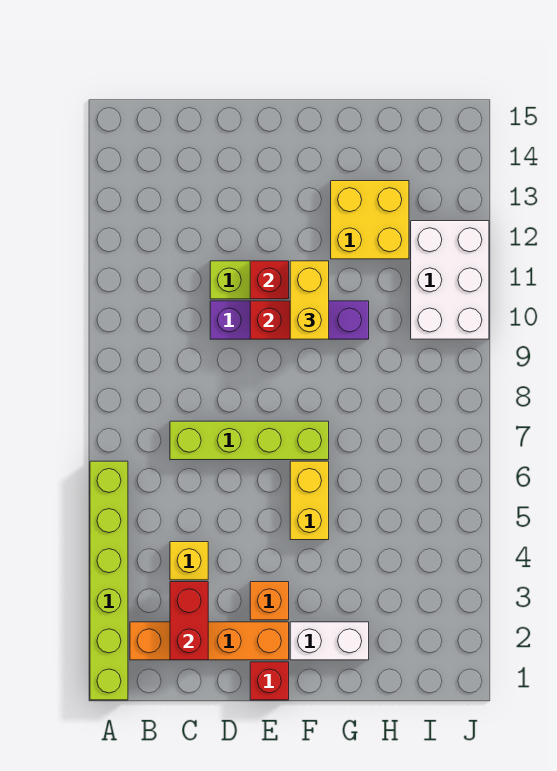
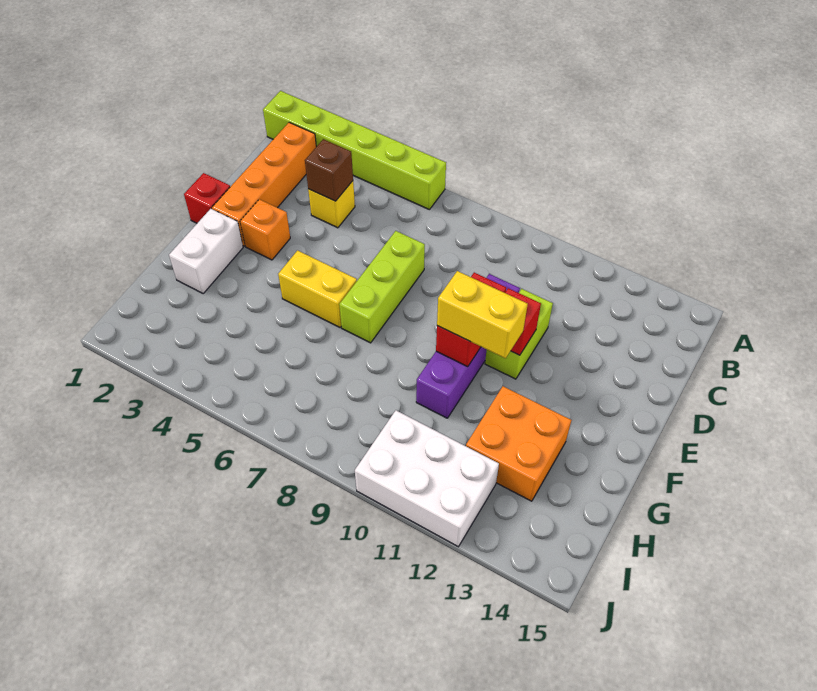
red 1x2 brick [170,582,208,660] -> none
none -> brown 1x1 brick [305,139,353,201]
lime 1x4 brick [170,421,329,460] -> lime 1x3 brick [339,231,425,343]
yellow 2x2 brick [331,181,409,259] -> orange 2x2 brick [466,386,571,501]

